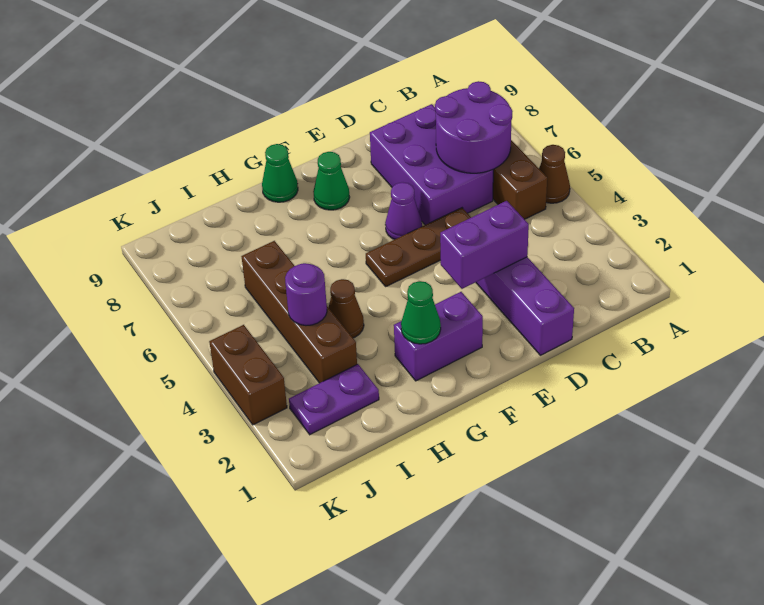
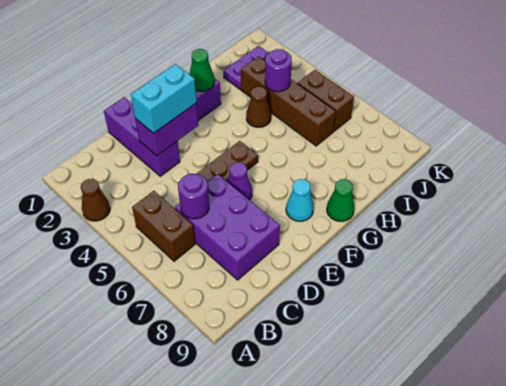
brown 1x1 cone [539,145,570,203] -> brown 1x1 cone moved to [81,179,110,221]
purple 2x2 round brick [435,81,512,173] -> purple 1x1 round brick [178,174,209,219]
none -> cyan 1x2 brick [131,64,197,133]
green 1x1 cone [313,152,350,210] -> cyan 1x1 cone [286,179,314,221]
brown 1x2 brick [209,325,287,425] -> brown 1x2 brick moved to [298,70,354,131]

